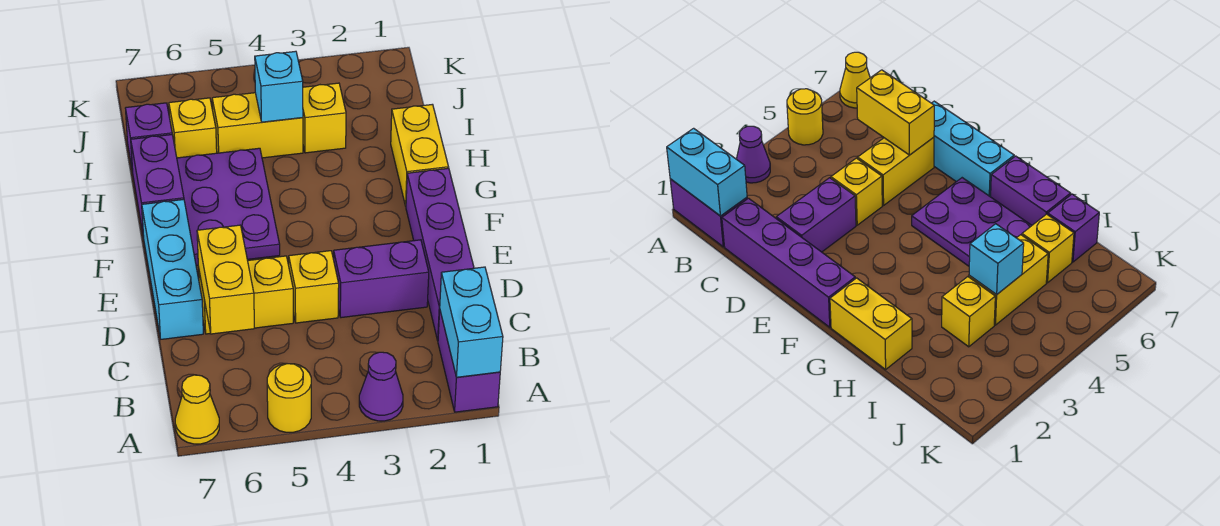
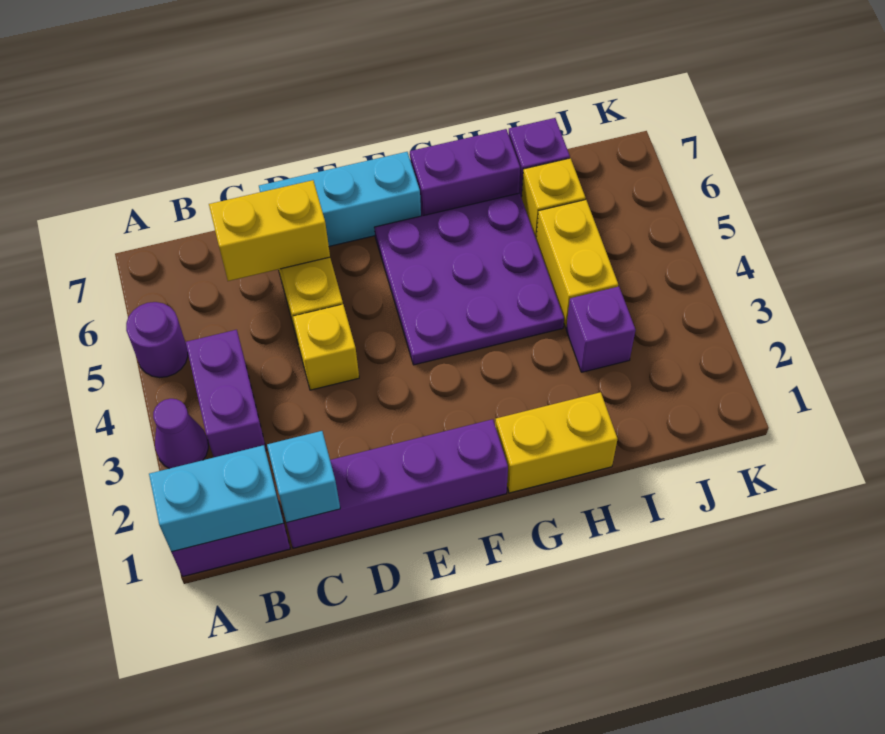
yellow 1x1 round brick [267,364,311,432] -> purple 1x1 round brick [126,302,188,378]
yellow 1x1 cone [175,375,219,444] -> none
purple 1x2 brick [334,240,429,318] -> purple 1x2 brick moved to [186,330,266,457]
purple 2x3 plate [177,148,280,266] -> purple 3x3 plate [374,193,564,365]
yellow 1x1 brick [303,83,346,153] -> purple 1x1 brick [566,287,635,372]
cyan 1x1 brick [255,51,303,122] -> cyan 1x1 brick moved to [267,431,340,523]

